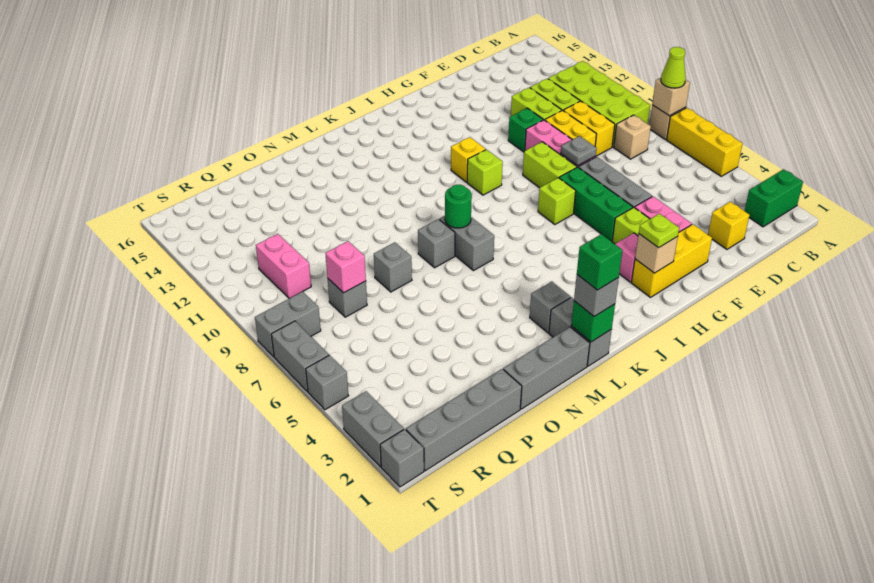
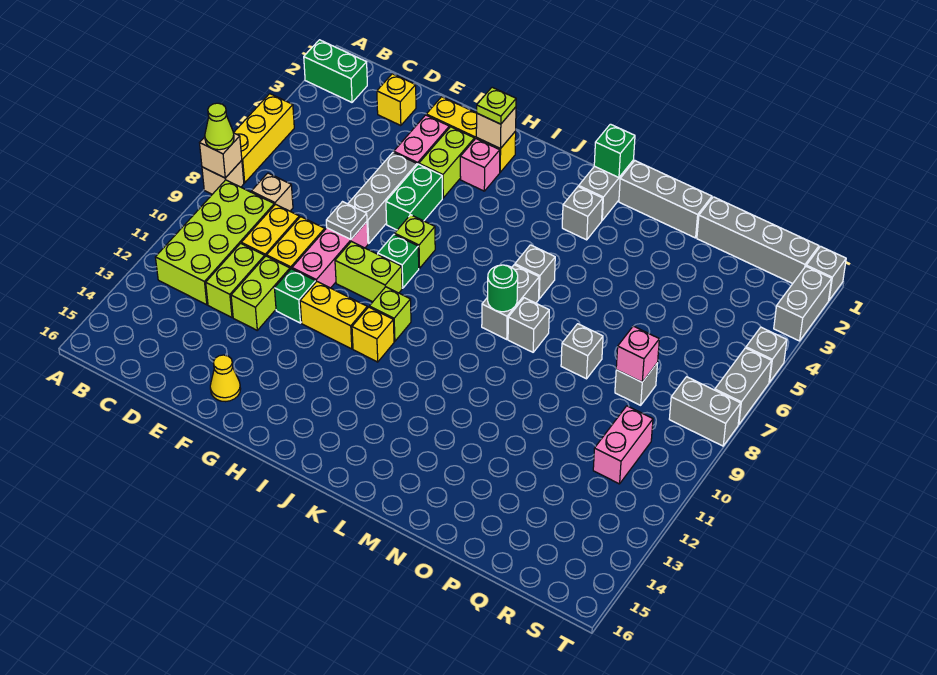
none -> yellow 1x1 cone [210,355,241,402]
green 1x3 brick [559,167,633,241] -> green 1x2 brick [386,164,442,230]
lime 1x2 brick [523,142,577,188] -> lime 1x2 brick turned to [335,242,402,302]
none -> yellow 1x2 brick [300,282,367,349]
grey 1x1 brick [574,275,619,316] -> grey 1x1 brick moved to [515,245,555,299]
green 1x1 brick [577,234,622,290] -> green 1x1 brick moved to [378,234,419,288]

